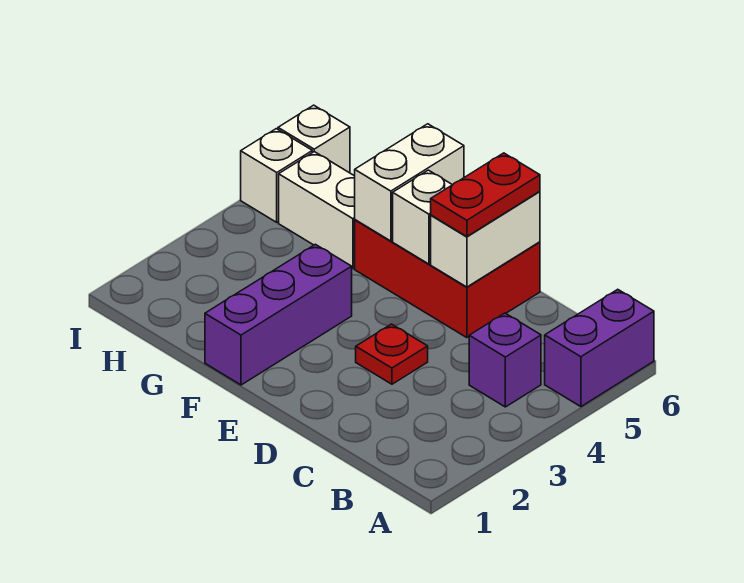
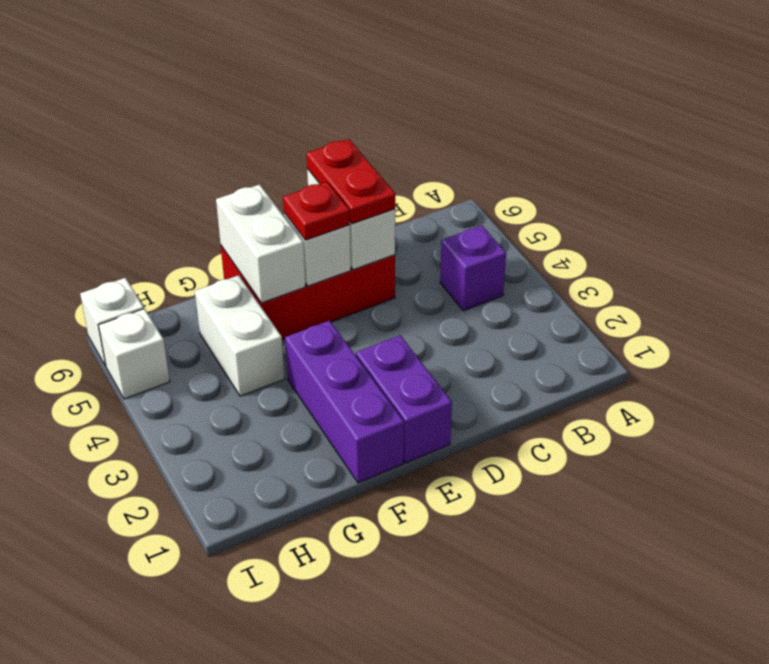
purple 1x2 brick [545,289,654,407] -> purple 1x2 brick moved to [356,335,452,463]
red 1x1 plate [356,324,428,384] -> red 1x1 plate moved to [283,182,350,240]
white 1x2 brick [279,152,355,269] -> white 1x2 brick turned to [195,275,285,396]

